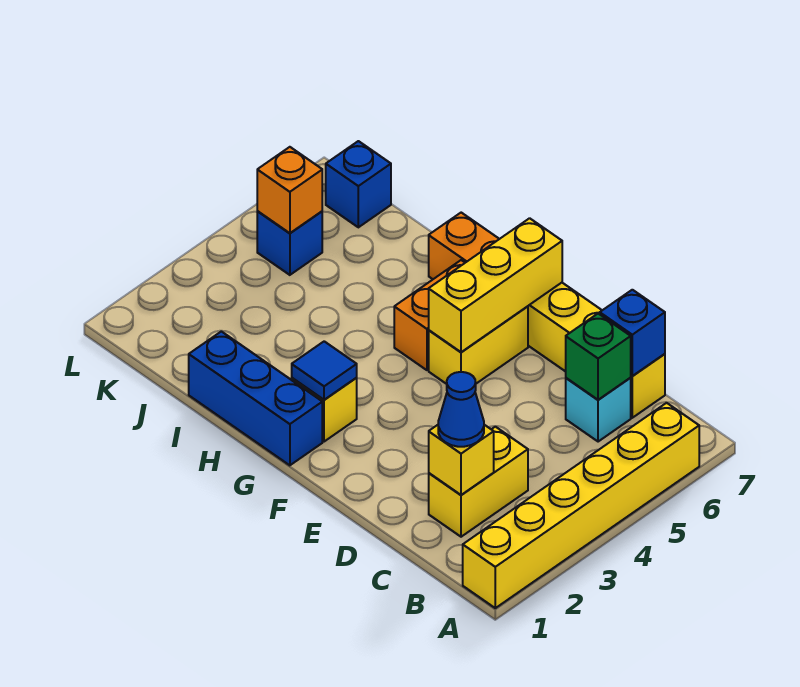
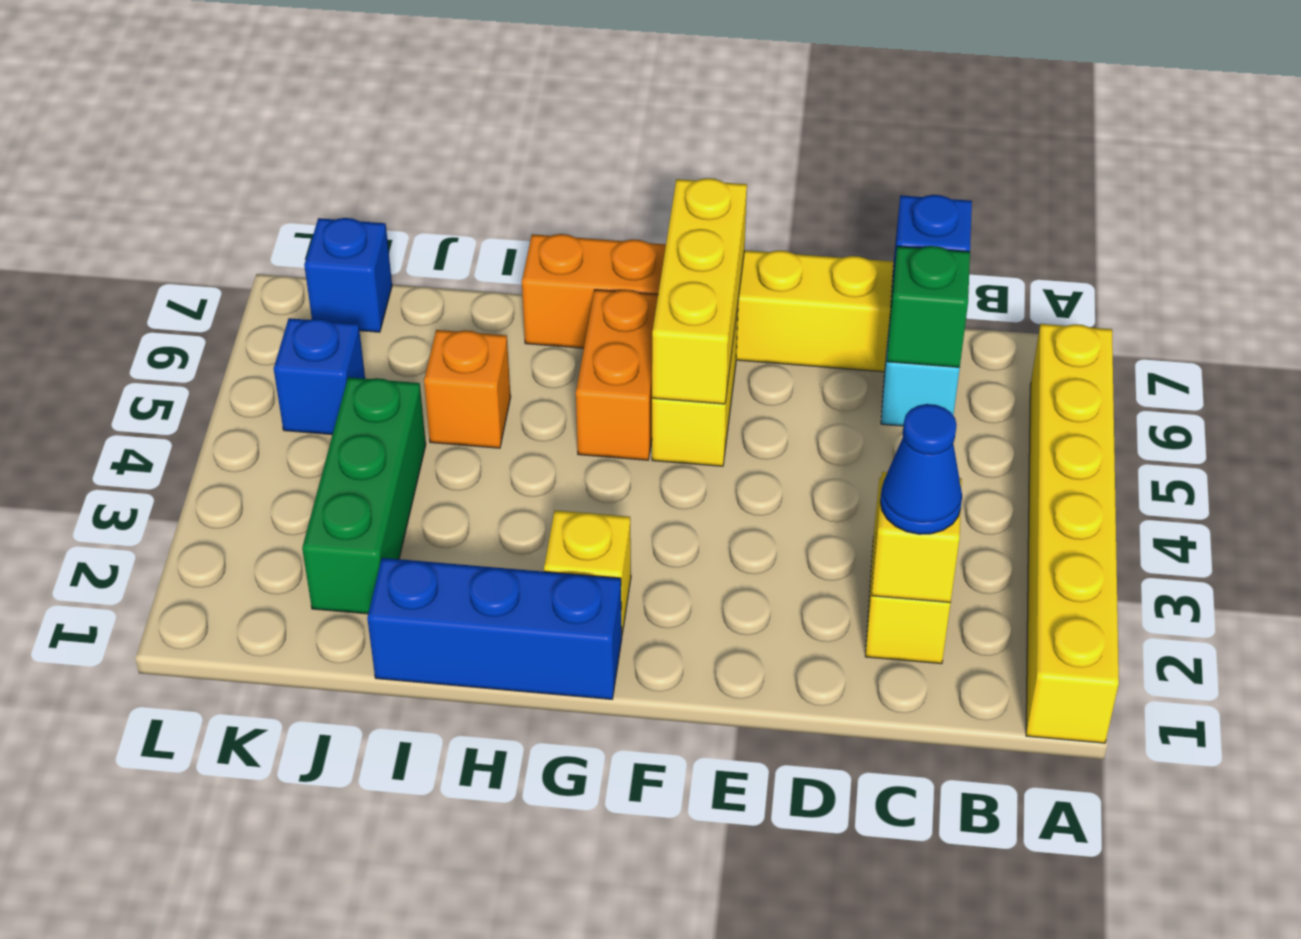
blue 1x1 tile [292,341,357,400] -> none
none -> green 1x3 brick [302,377,426,614]
orange 1x1 brick [257,147,322,233] -> orange 1x1 brick moved to [424,330,511,448]

